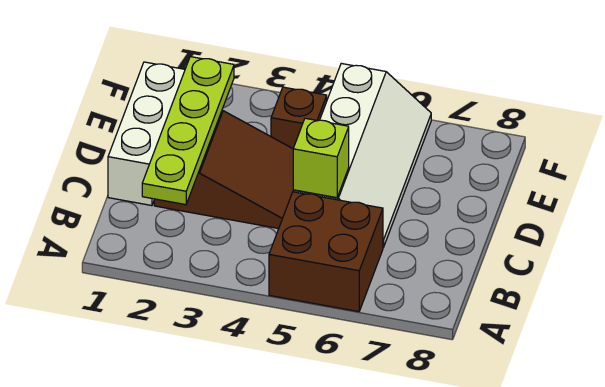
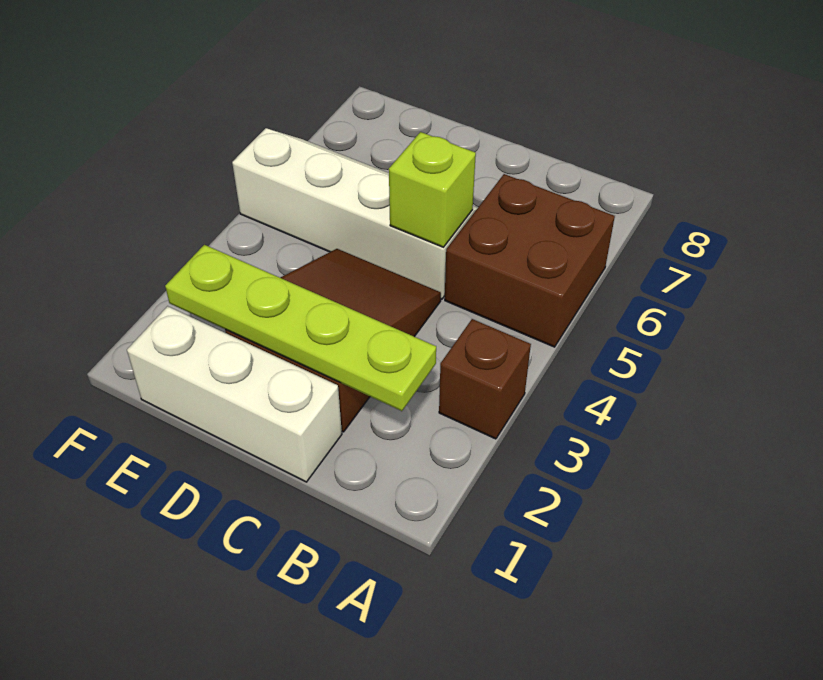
brown 1x1 brick [271,87,327,148] -> brown 1x1 brick moved to [439,319,531,439]

